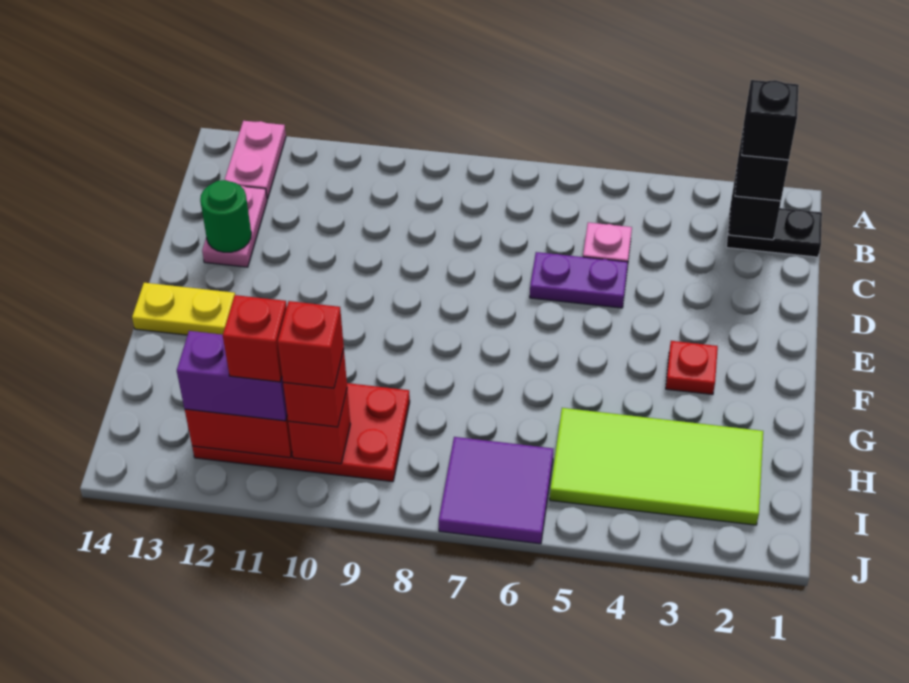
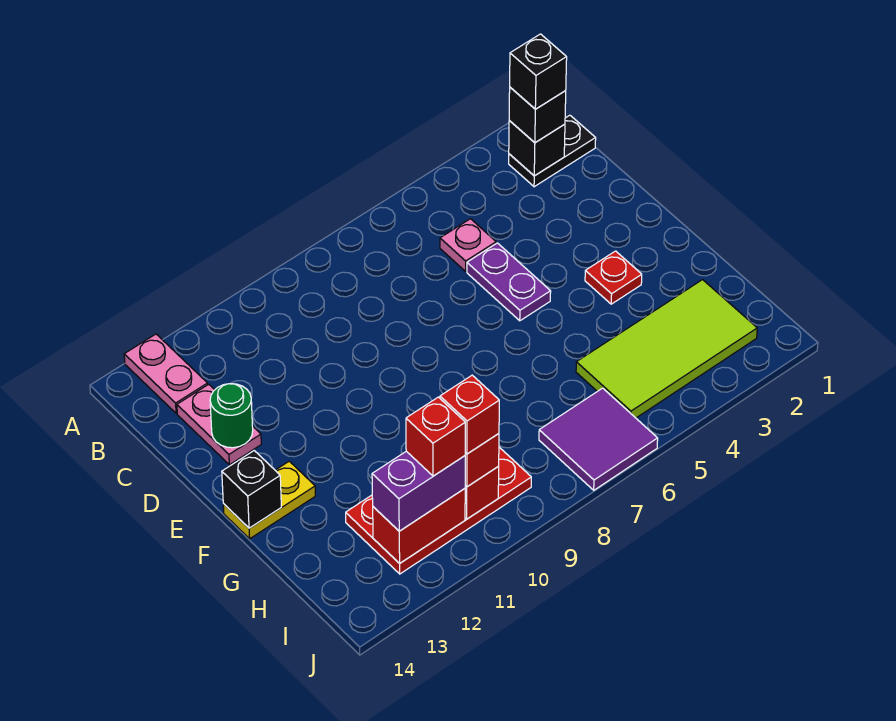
purple 1x2 plate [530,252,628,308] -> purple 1x2 plate turned to [467,243,551,321]
none -> black 1x1 brick [222,451,281,528]

